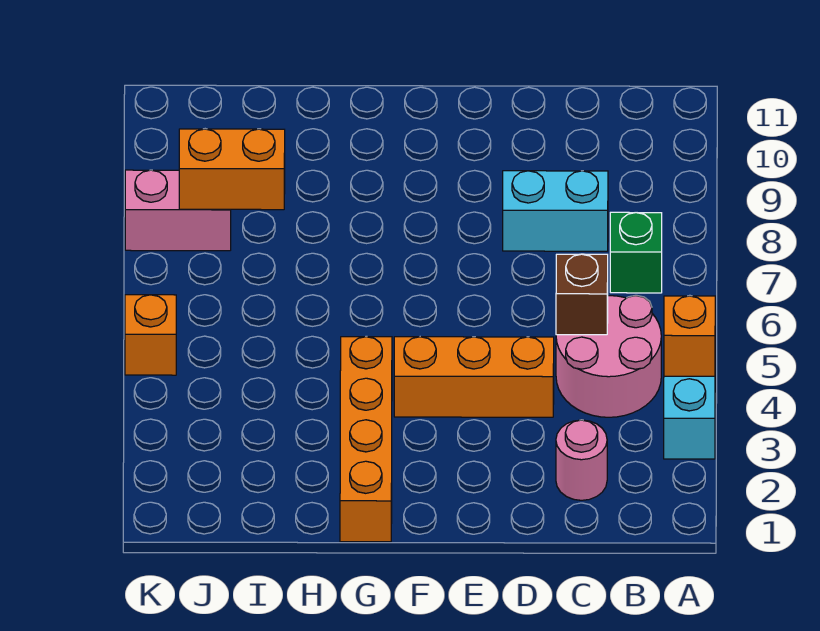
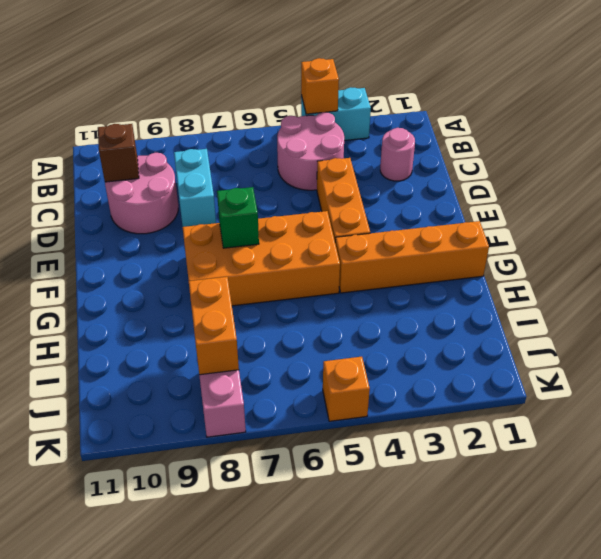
green 1x1 brick [610,212,662,293] -> green 1x1 brick moved to [217,187,259,248]
brown 1x1 brick [556,254,608,335] -> brown 1x1 brick moved to [98,124,139,182]
none -> pink 2x2 round brick [105,153,178,234]
none -> orange 2x4 brick [183,211,340,306]

